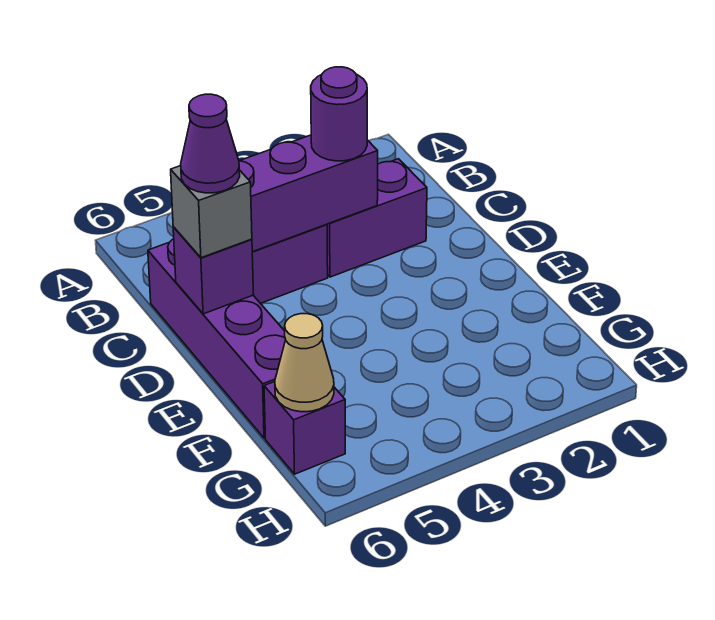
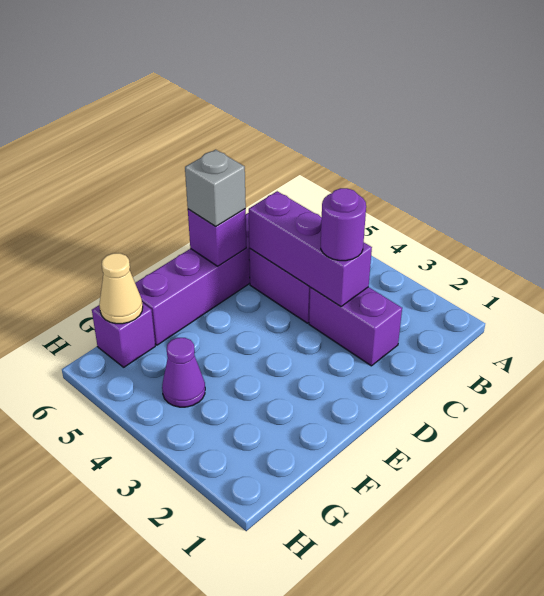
purple 1x1 cone [181,94,240,193] -> purple 1x1 cone moved to [162,338,205,407]

